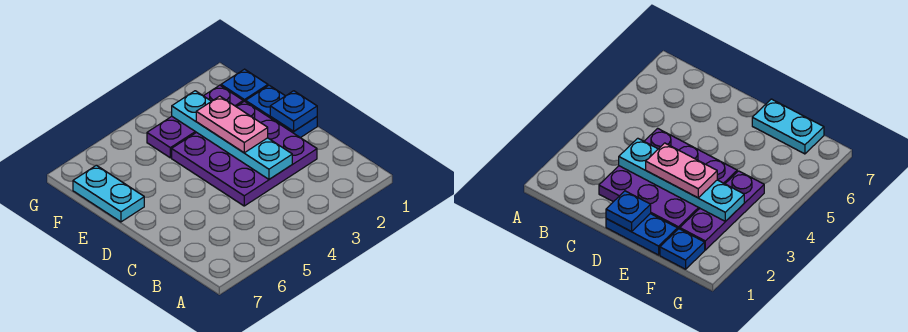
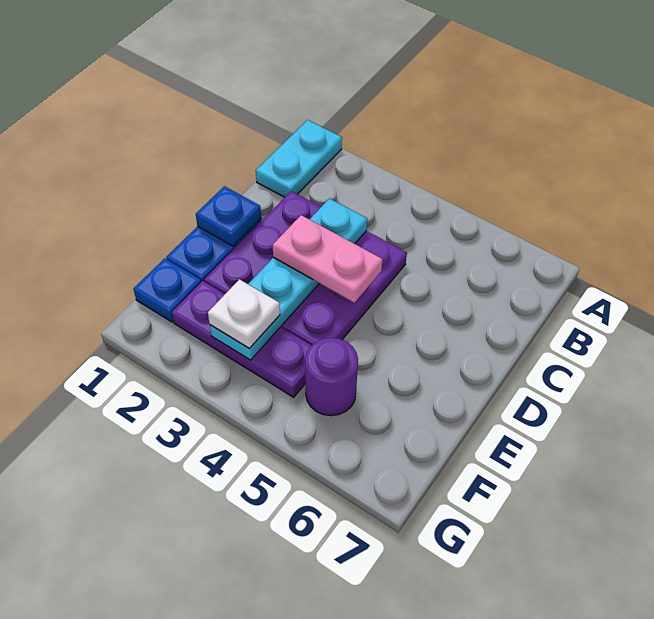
pink 1x2 plate [196,96,268,153] -> pink 1x2 plate turned to [273,215,383,303]
cyan 1x2 plate [73,165,144,222] -> cyan 1x2 plate moved to [256,120,342,197]
none -> white 1x1 plate [208,279,280,349]
none -> purple 1x1 round brick [305,338,358,416]

